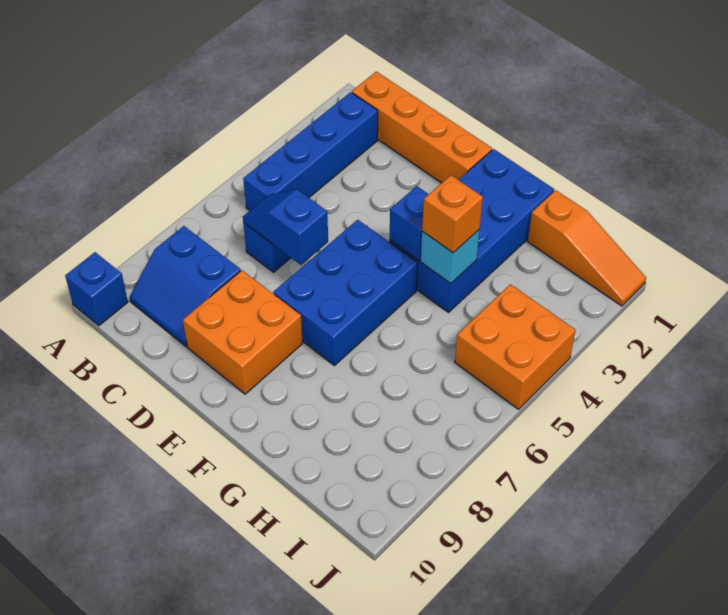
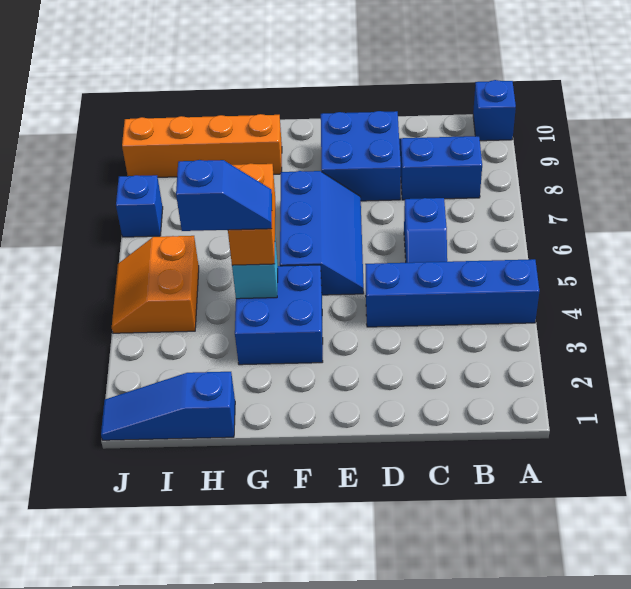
orange 1x4 brick [352,72,492,183] -> orange 1x4 brick moved to [122,114,282,177]
blue 1x4 brick [243,92,378,211] -> blue 1x4 brick turned to [365,259,539,327]
blue 1x2 slope [243,190,328,265] -> blue 1x2 slope moved to [176,160,272,231]
orange 2x2 brick [183,270,303,394] -> blue 2x2 brick [321,111,401,201]
blue 2x3 brick [273,220,418,366] -> blue 2x3 slope [280,171,364,295]
blue 2x4 brick [389,149,554,312] -> blue 2x2 brick [235,265,323,365]
blue 1x1 brick [390,186,429,261] -> blue 1x1 brick moved to [116,175,163,237]
orange 1x1 brick [422,175,483,253] -> orange 1x2 brick [228,163,275,265]
orange 1x3 slope [528,190,646,306] -> blue 1x3 slope [101,372,235,440]
orange 2x2 brick [455,284,576,409] -> orange 2x2 slope [112,236,199,333]

